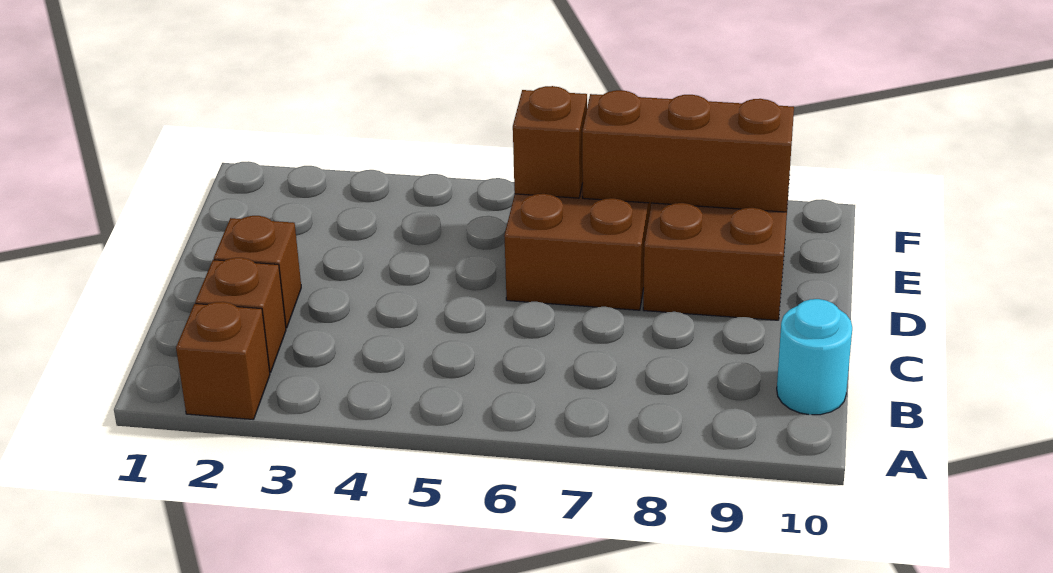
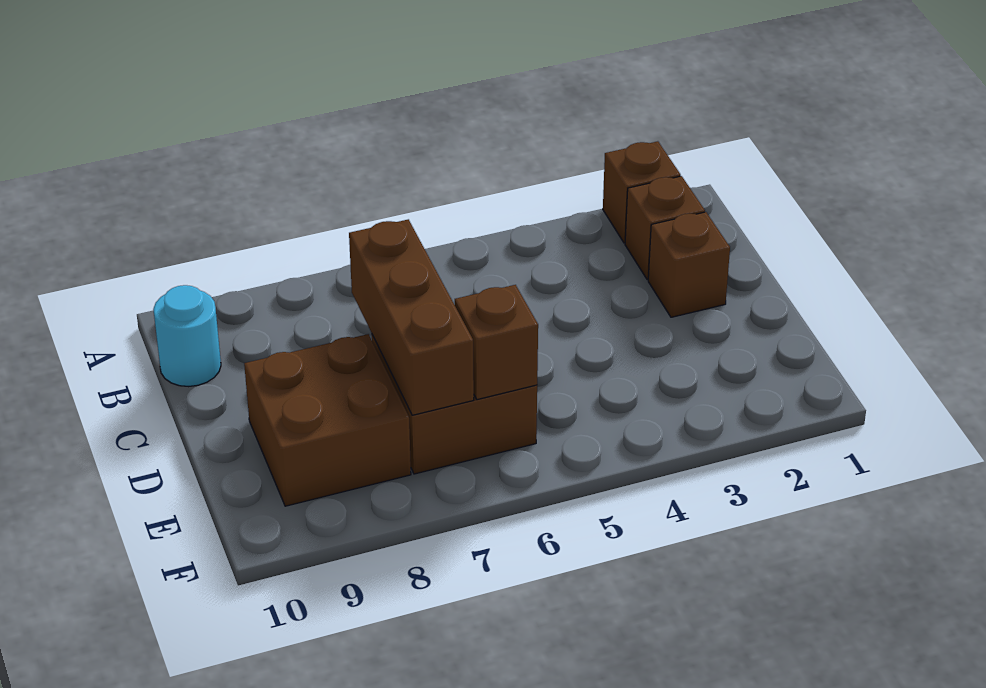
brown 1x3 brick [582,90,794,212] -> brown 1x3 brick turned to [349,219,474,415]

